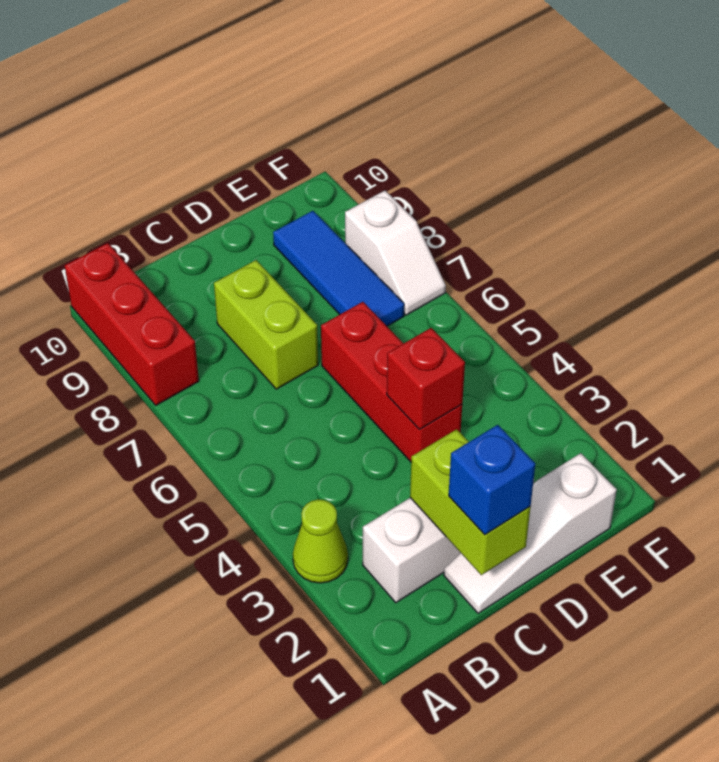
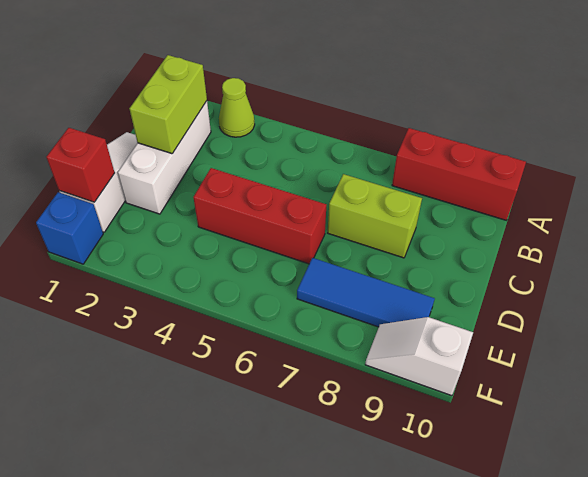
lime 1x2 brick [410,429,530,575] -> lime 1x2 brick turned to [130,55,207,154]
blue 1x1 brick [449,425,535,535] -> blue 1x1 brick moved to [36,192,103,264]
red 1x1 brick [387,328,465,430] -> red 1x1 brick moved to [46,128,115,202]
white 1x2 slope [345,191,446,315] -> white 1x2 slope moved to [365,317,473,396]

